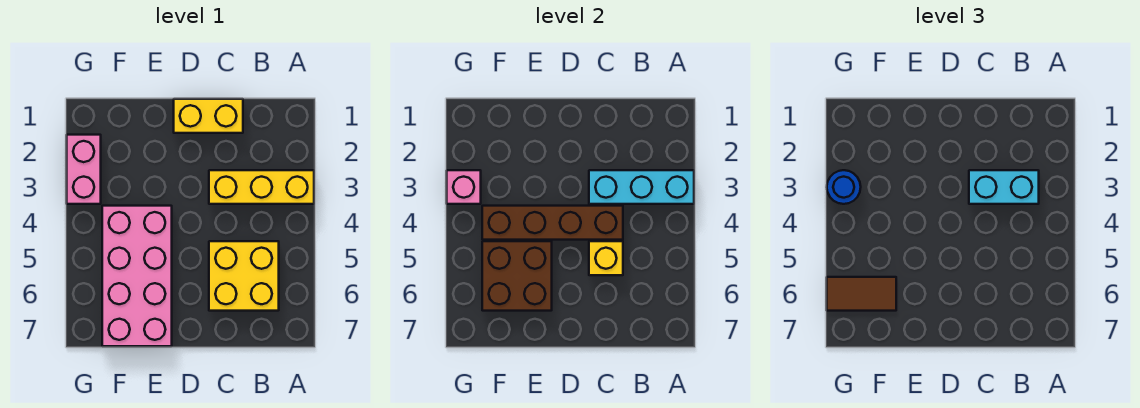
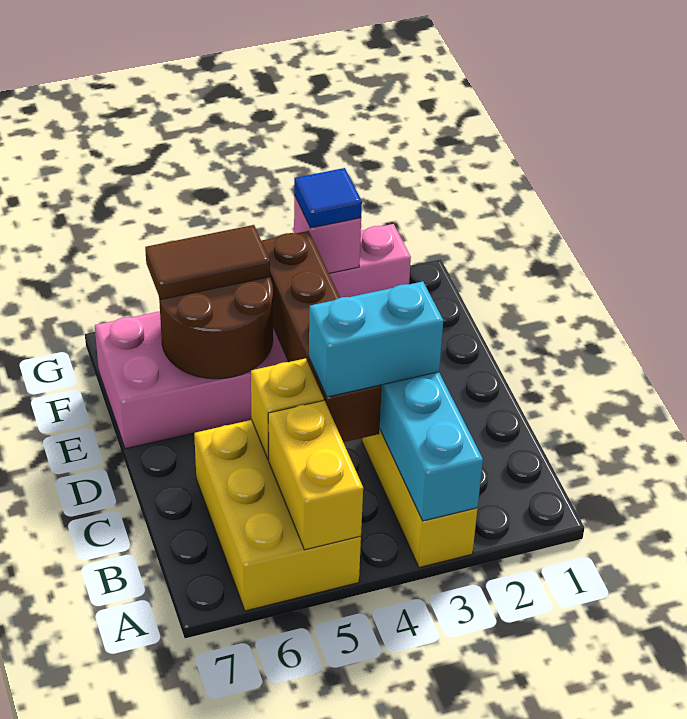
cyan 1x2 brick [969,170,1039,204] -> cyan 1x2 brick turned to [309,282,443,397]
yellow 2x2 brick [209,241,279,311] -> yellow 2x3 brick [194,420,361,611]
yellow 1x2 brick [174,99,243,133] -> yellow 1x2 brick moved to [268,400,363,550]
brown 2x2 brick [482,241,552,311] -> brown 2x2 round brick [159,277,273,379]
brown 1x2 tile [827,277,896,311] -> brown 1x2 tile turned to [145,225,270,300]
blue 1x1 round brick [827,170,861,204] -> blue 1x1 tile [294,168,362,228]

